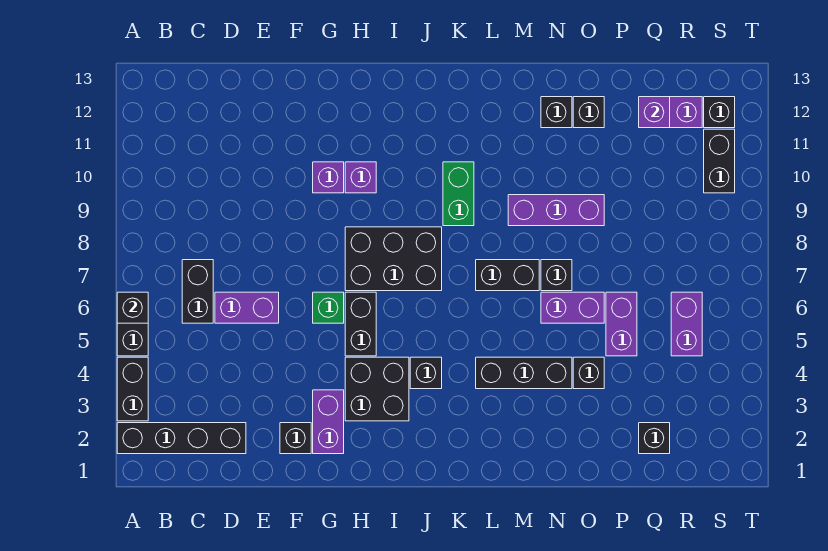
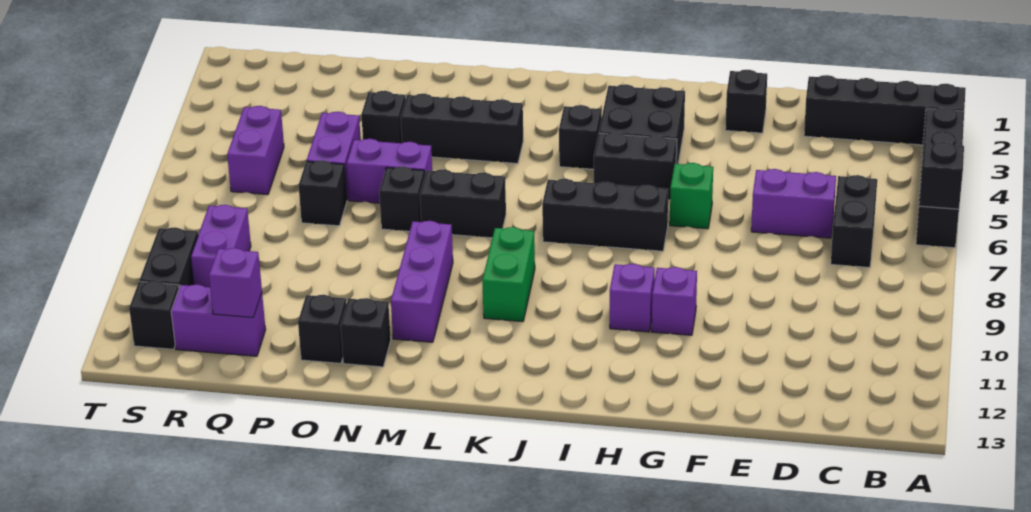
purple 1x2 brick [313,390,344,454] -> purple 1x2 brick moved to [191,205,251,287]
black 1x2 brick [345,292,376,356] -> black 1x2 brick turned to [594,132,677,200]
black 2x3 brick [345,227,442,291] -> black 1x3 brick [542,179,668,251]
purple 1x3 brick [508,195,604,226] -> purple 1x3 brick turned to [391,221,453,342]
black 1x1 brick [639,423,670,454] -> black 1x1 brick moved to [299,160,347,226]

